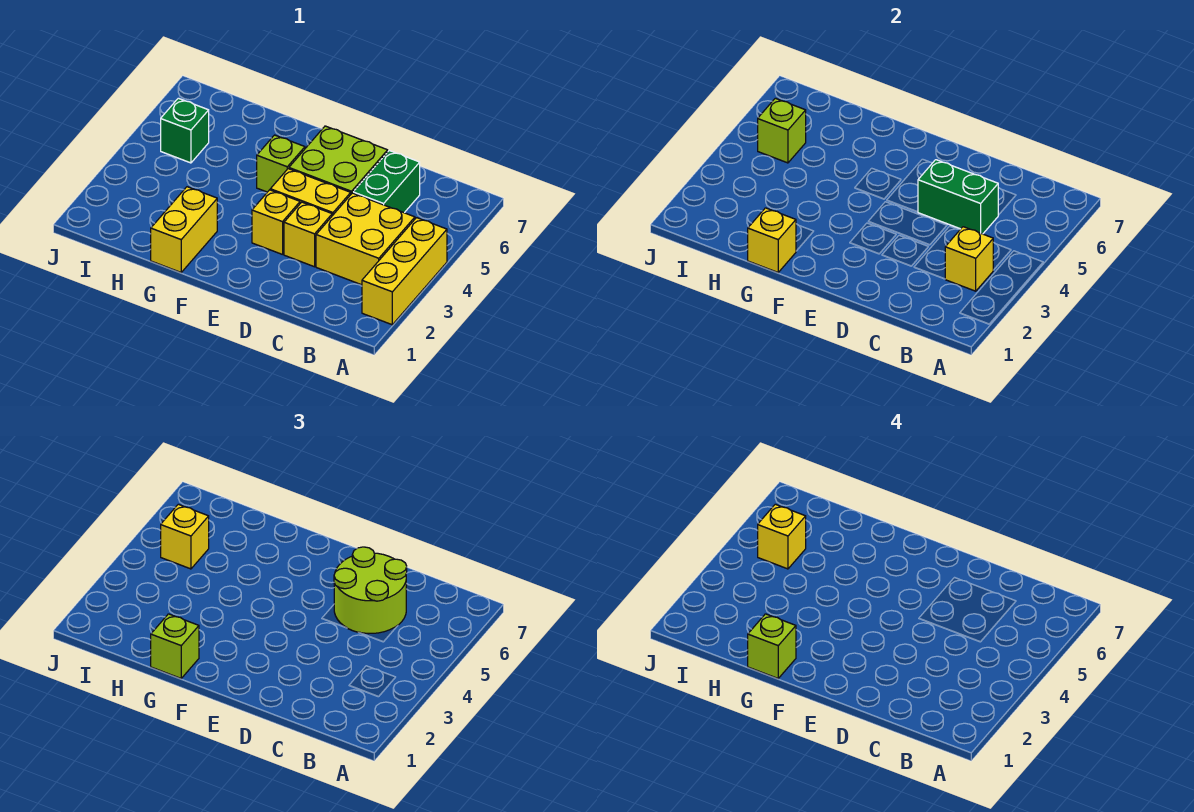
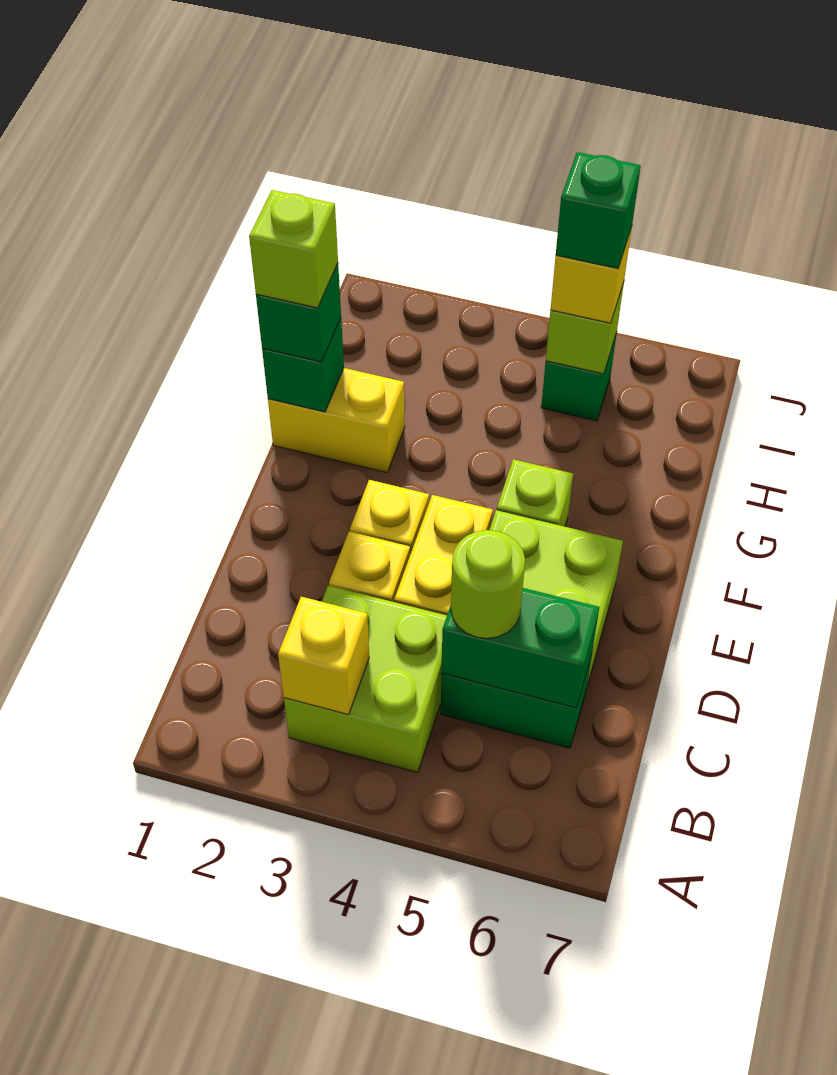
yellow 1x3 brick [362,218,447,325] -> none
yellow 2x2 brick [316,193,415,285] -> lime 2x2 brick [284,586,447,772]
green 1x2 brick [918,160,998,234] -> green 1x2 brick turned to [442,588,599,708]
lime 2x2 round brick [334,547,407,634] -> lime 1x1 round brick [451,530,525,639]
yellow 1x1 brick [748,208,796,272] -> green 1x1 brick [262,319,344,412]
lime 1x1 brick [151,614,199,678] -> green 1x1 brick [256,264,341,362]
yellow 1x1 brick [758,504,806,569] -> green 1x1 brick [556,152,641,268]

